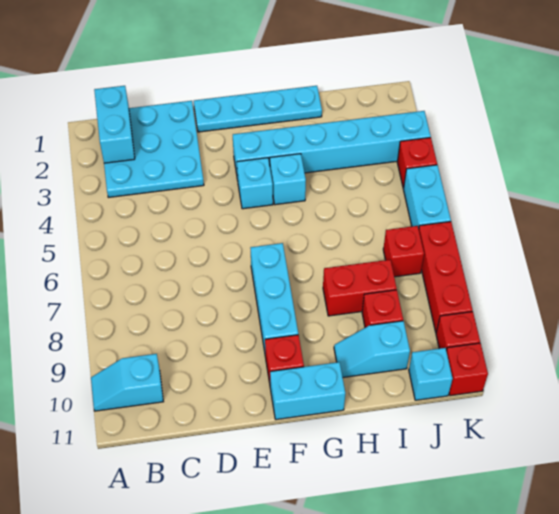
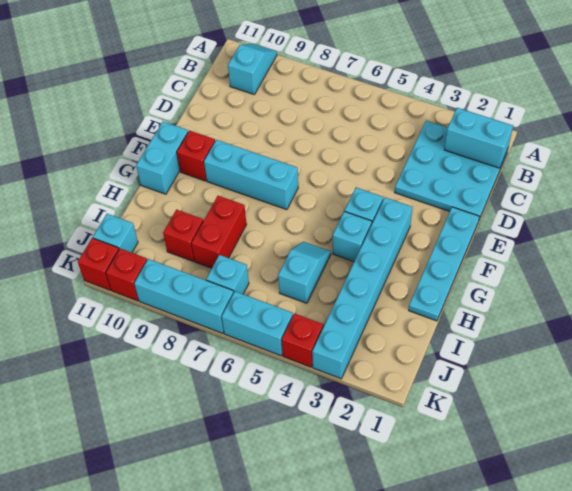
cyan 1x2 slope [334,321,410,377] -> cyan 1x2 slope moved to [278,242,331,303]
red 1x1 brick [383,226,424,277] -> cyan 1x1 brick [206,255,249,294]
red 1x3 brick [419,222,473,332] -> cyan 1x3 brick [134,259,234,333]

